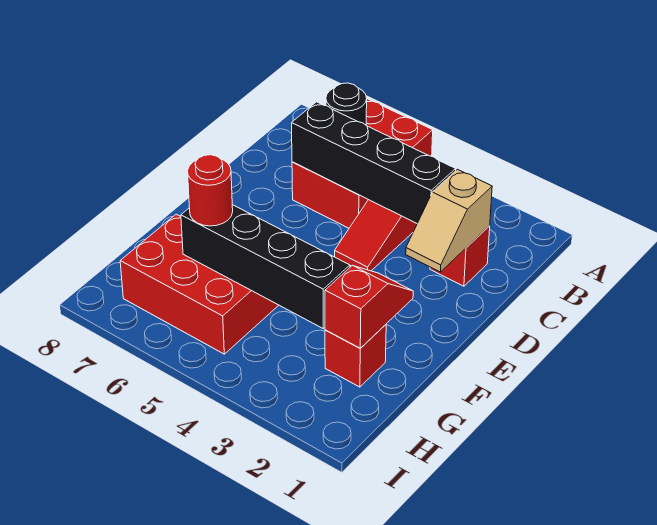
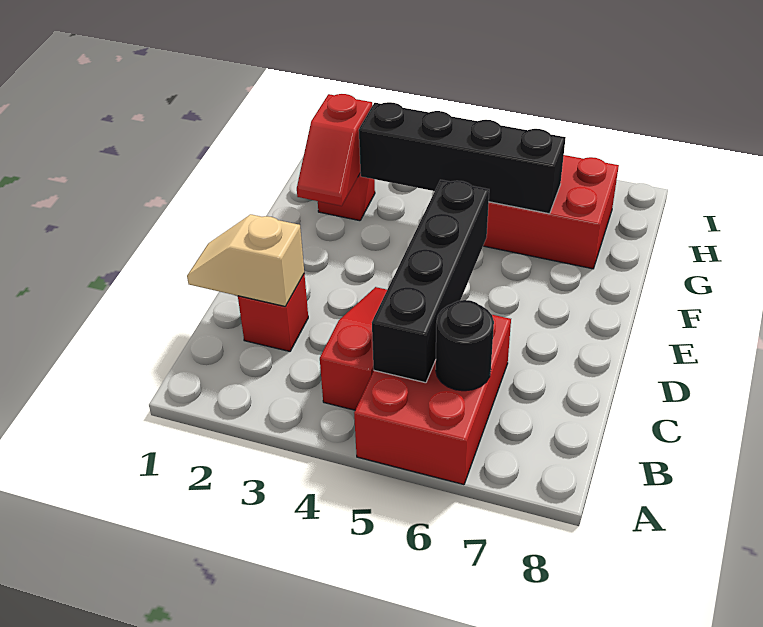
tan 1x2 slope [406,169,492,272] -> tan 1x2 slope turned to [187,214,304,306]
black 1x4 brick [292,102,456,223] -> black 1x4 brick turned to [372,180,489,383]
red 1x1 round brick [188,155,233,226] -> none

